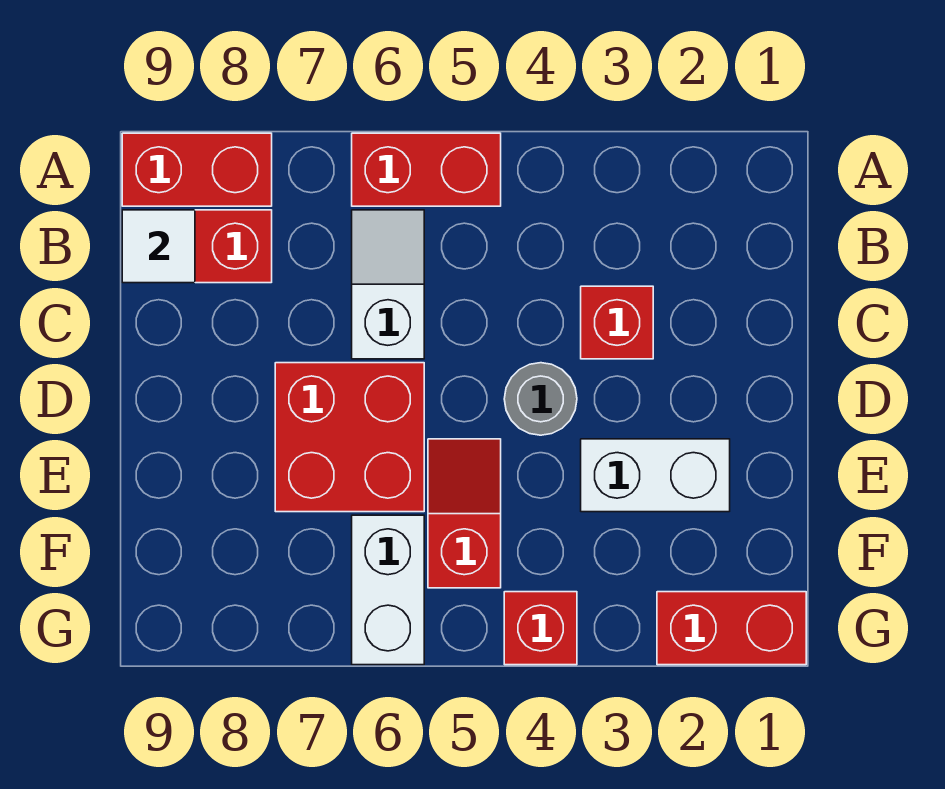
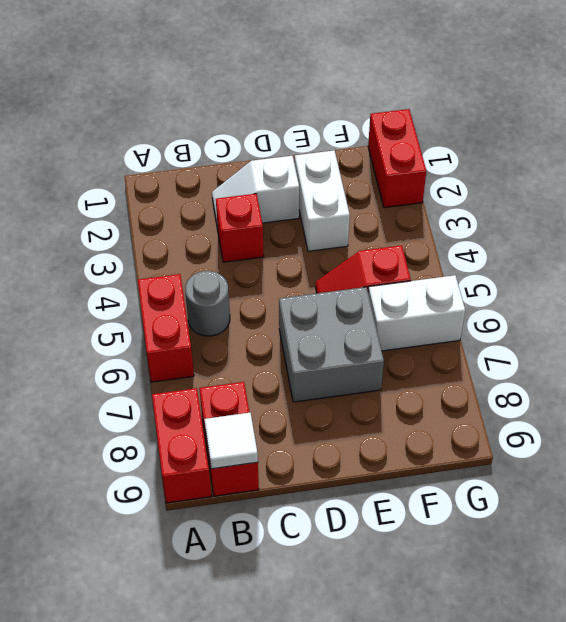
white 1x2 slope [352,210,424,359] -> white 1x2 slope moved to [212,156,299,228]
grey 1x1 round brick [504,363,577,435] -> grey 1x1 round brick moved to [185,271,230,336]
red 2x2 brick [275,363,424,512] -> grey 2x2 brick [279,287,384,402]
red 1x1 brick [504,592,577,665] -> none

